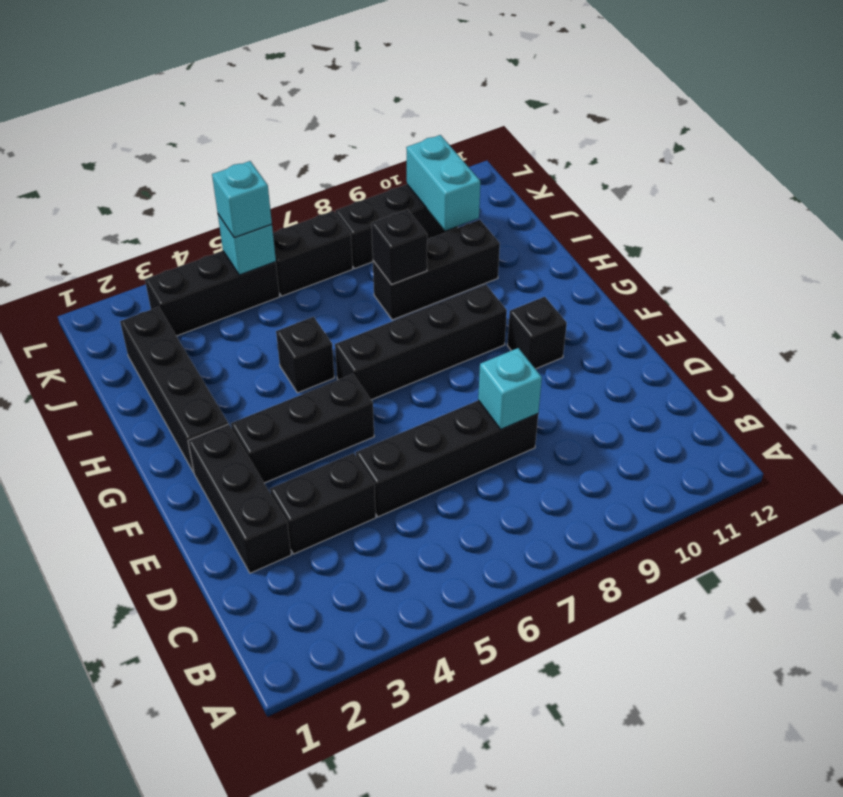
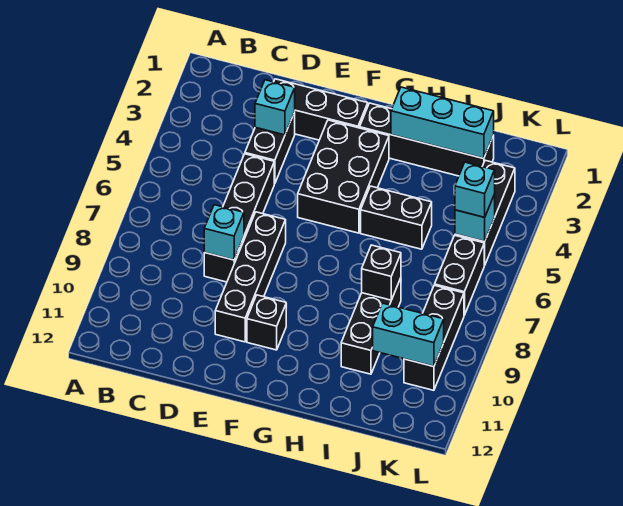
none -> cyan 1x1 brick [255,80,295,135]
black 1x3 brick [231,374,374,483] -> black 2x3 brick [298,120,389,233]
black 1x4 brick [335,285,507,400] -> black 1x4 brick moved to [215,212,286,342]
none -> cyan 1x3 brick [391,87,494,158]
black 1x1 brick [276,317,334,393] -> black 1x2 brick [361,186,432,249]

